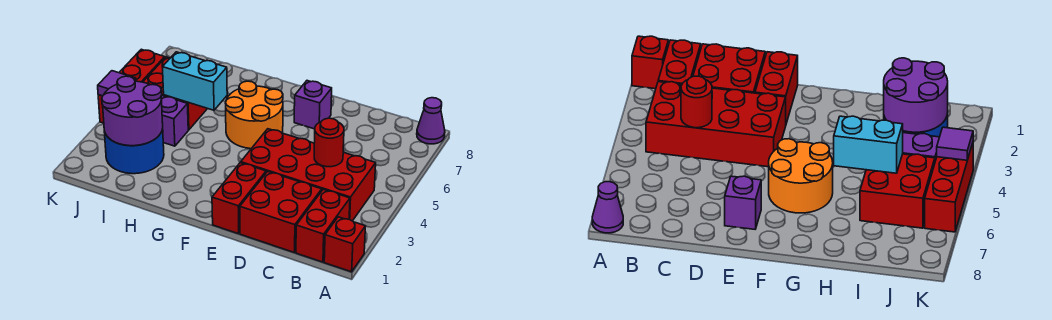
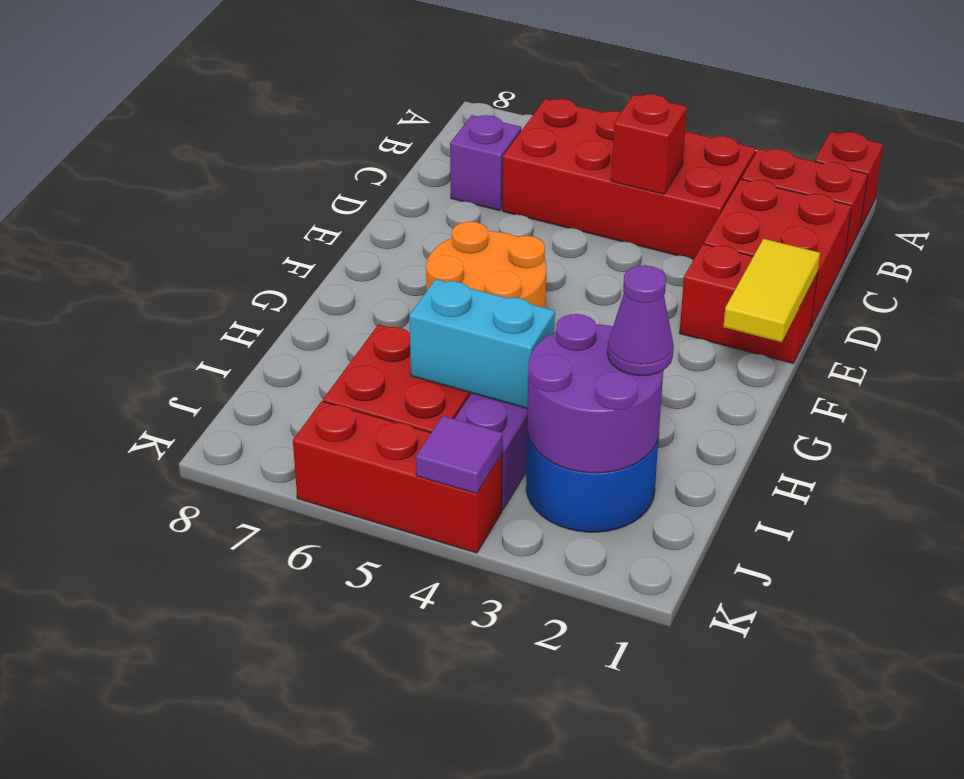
purple 1x1 cone [417,98,445,144] -> purple 1x1 cone moved to [608,265,674,376]
red 2x4 brick [241,129,376,221] -> red 2x4 brick turned to [503,99,756,260]
red 1x1 round brick [314,118,344,167] -> red 1x1 brick [611,94,687,194]
none -> yellow 1x2 tile [723,239,820,342]
purple 1x1 brick [294,81,332,129] -> purple 1x1 brick moved to [450,115,521,211]
cyan 1x2 brick [163,52,227,110] -> cyan 1x2 brick turned to [409,279,555,409]

